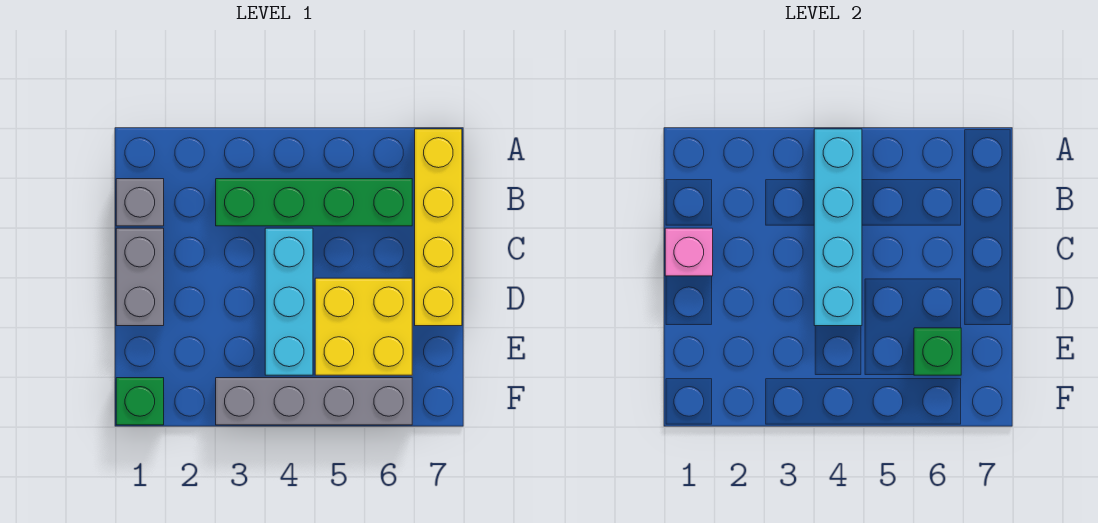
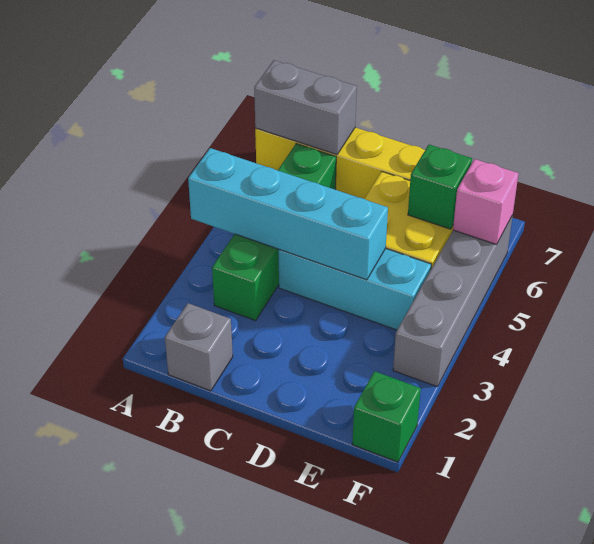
grey 1x2 brick [116,228,164,326] -> grey 1x2 brick moved to [254,60,357,155]
pink 1x1 brick [665,228,713,276] -> pink 1x1 brick moved to [453,159,519,244]

